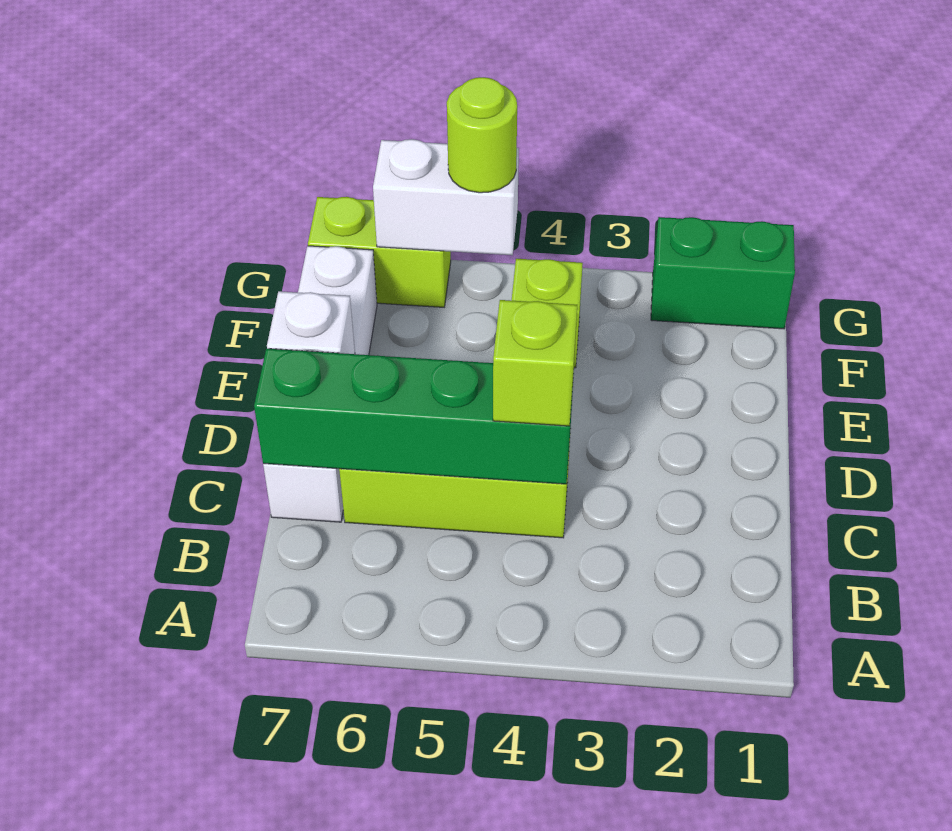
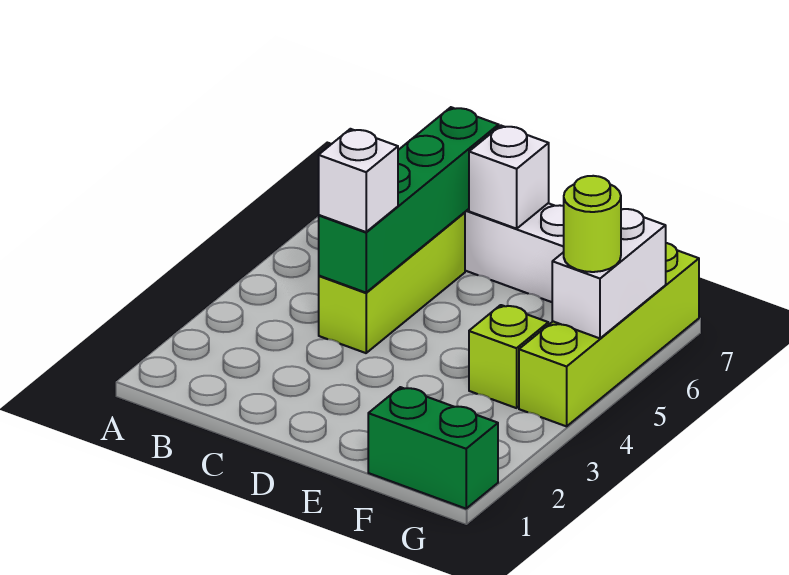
lime 1x1 brick [493,300,577,426] -> white 1x1 brick [319,129,398,232]
green 1x2 brick [651,217,795,329] -> green 1x2 brick turned to [368,387,498,509]
lime 1x2 brick [308,197,451,307] -> lime 1x4 brick [519,243,699,426]

